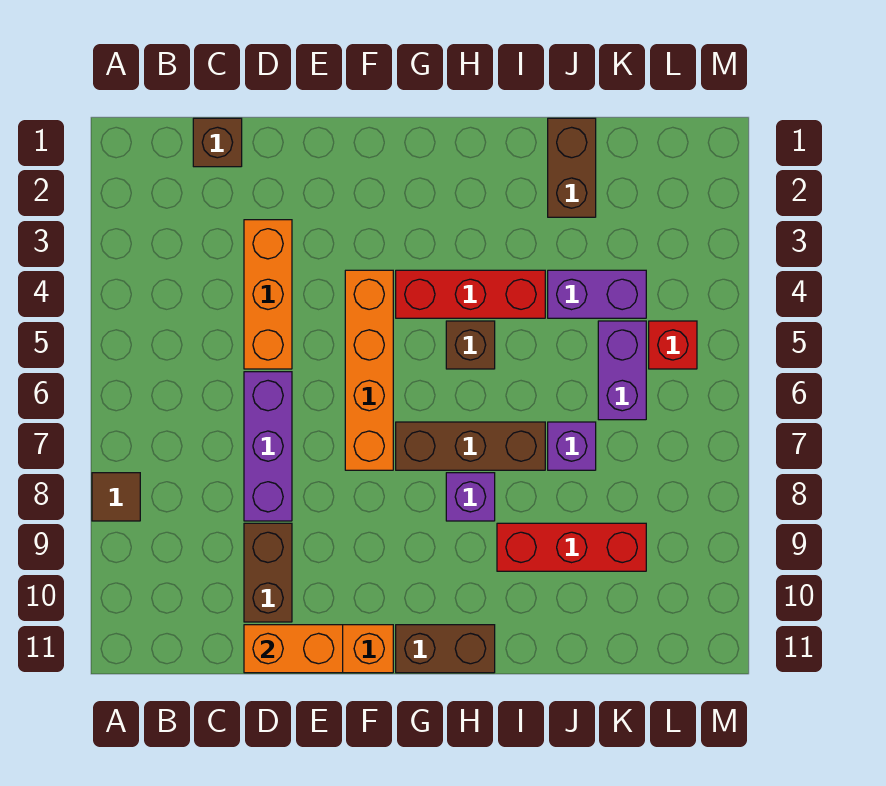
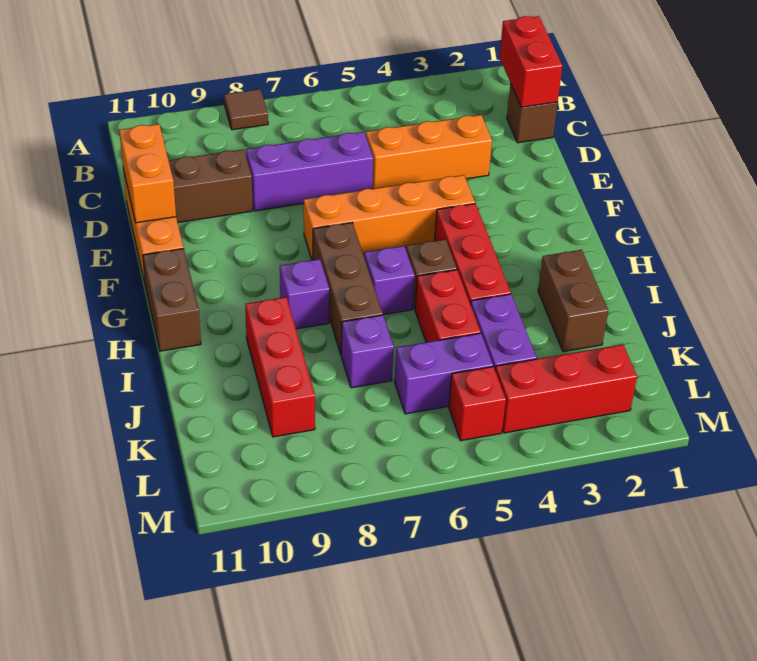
none -> red 1x2 brick [499,16,562,107]
none -> purple 1x1 brick [364,246,415,315]
none -> red 1x2 brick [415,270,481,342]
brown 1x2 brick [548,118,596,217] -> brown 1x2 brick turned to [538,250,608,352]
none -> red 1x3 brick [495,344,637,433]

